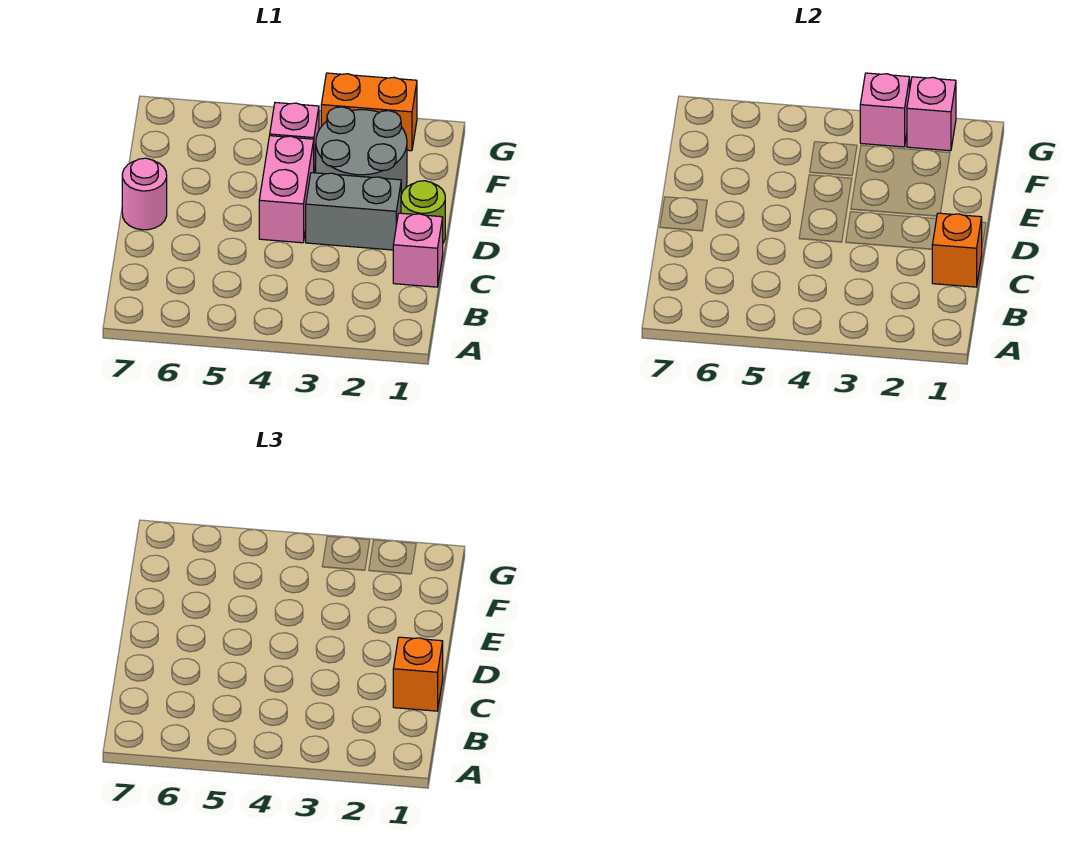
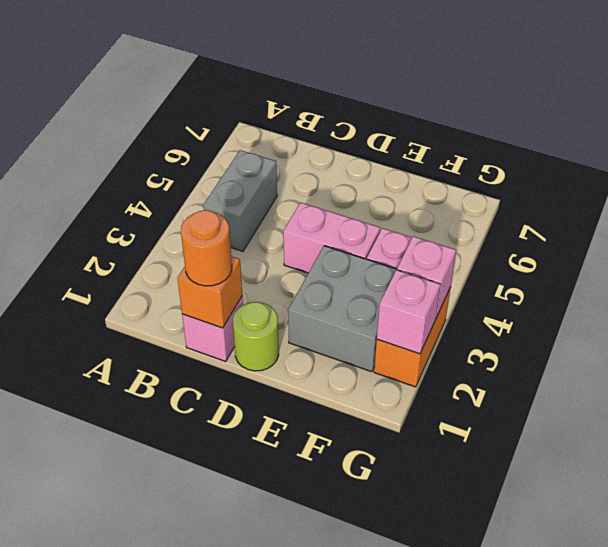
orange 1x1 brick [393,637,443,711] -> orange 1x1 round brick [181,210,232,286]
grey 1x2 brick [306,173,401,250] -> grey 1x2 brick moved to [203,150,277,251]
pink 1x1 round brick [122,158,167,230] -> none
grey 2x2 round brick [316,107,407,195] -> grey 2x2 brick [288,246,397,372]

